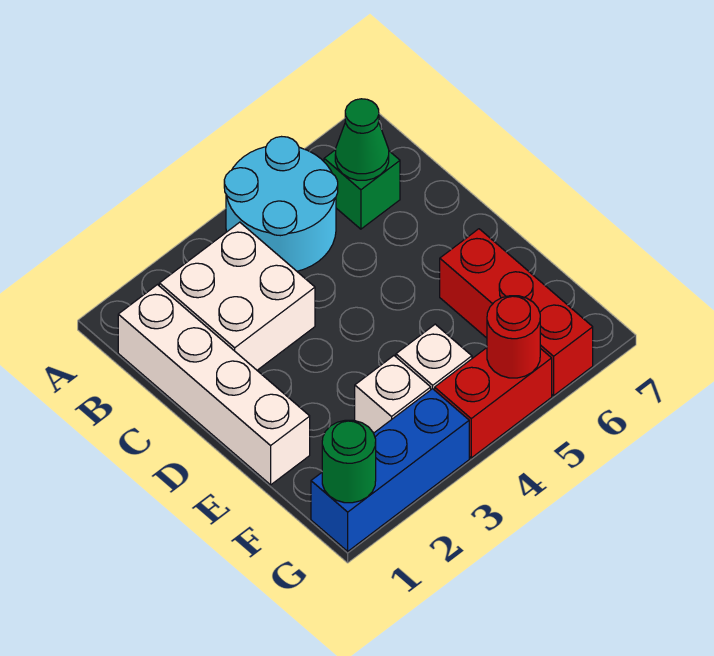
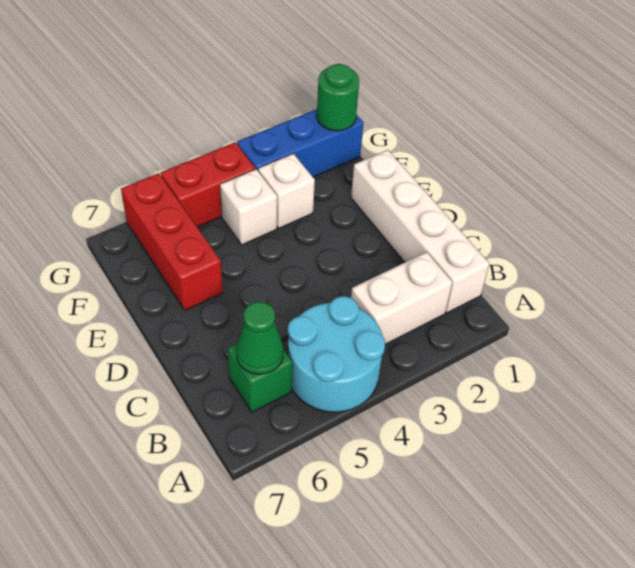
white 2x2 brick [159,222,315,370] -> white 1x2 brick [351,252,452,344]
red 1x1 round brick [487,296,540,378] -> none

